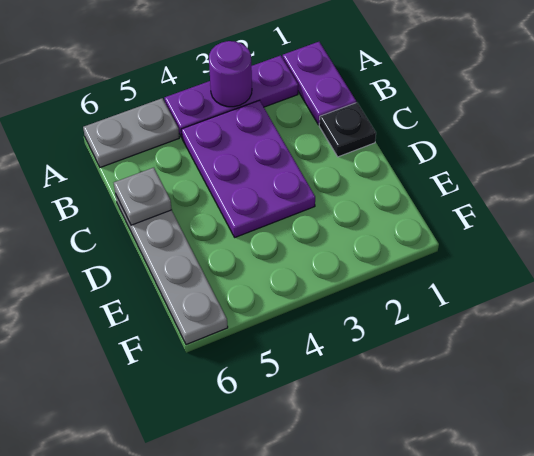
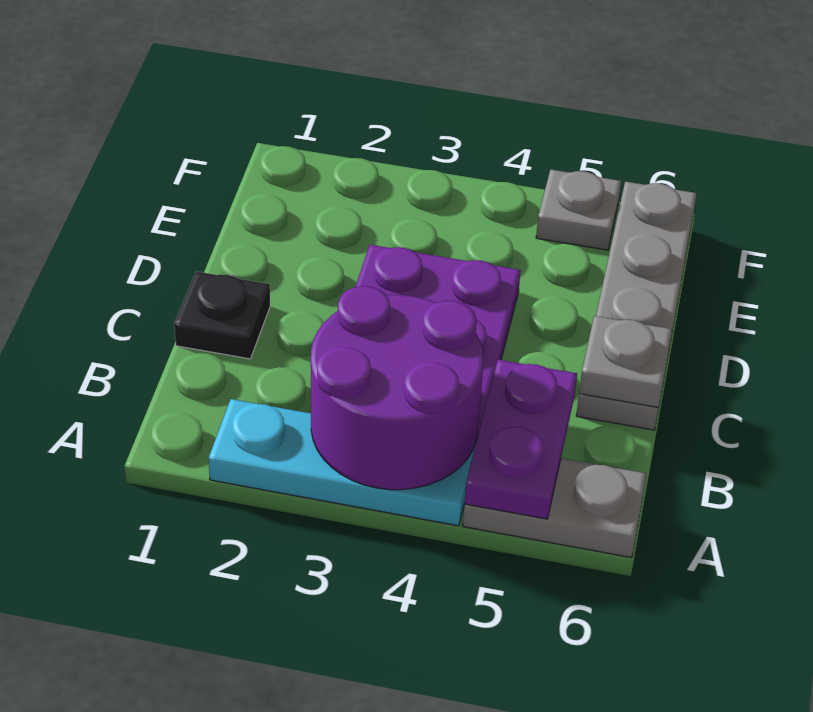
purple 1x2 plate [283,42,356,125] -> purple 1x2 plate moved to [465,360,577,519]
purple 1x3 plate [165,55,298,138] -> cyan 1x3 plate [208,399,476,526]
purple 1x1 round brick [209,41,252,107] -> purple 2x2 round brick [311,286,484,490]
none -> grey 1x1 plate [536,169,621,250]

